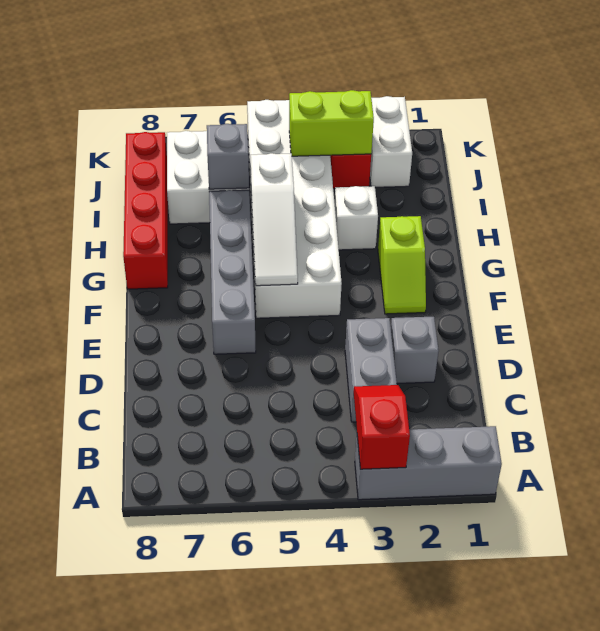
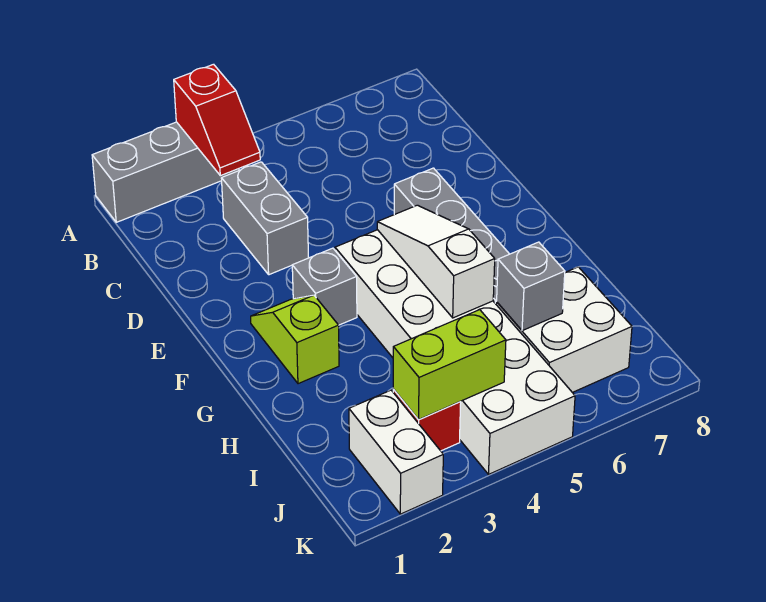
grey 1x1 brick [391,317,439,383] -> grey 1x1 brick moved to [292,248,357,325]
red 1x4 brick [123,132,168,289] -> none
white 1x1 brick [334,186,378,250] -> none

